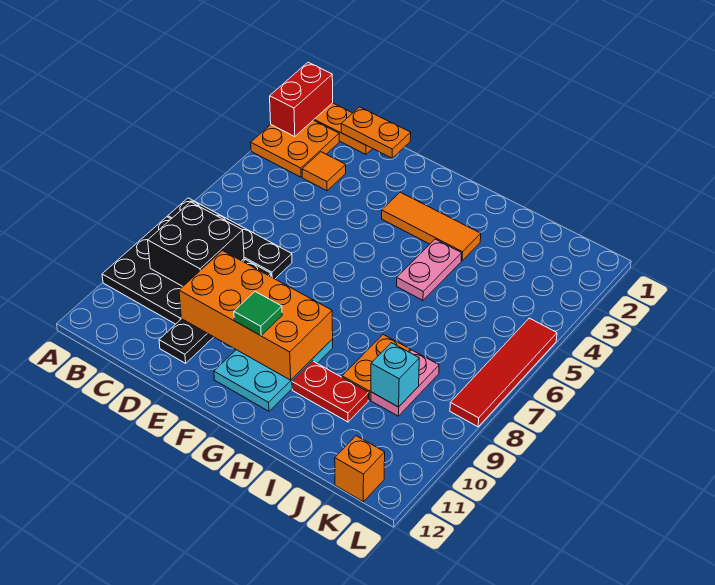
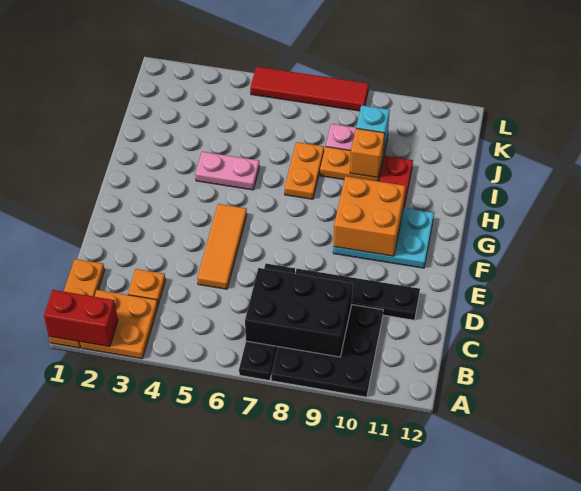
black 2x2 brick [148,202,244,286] -> black 2x3 brick [245,268,353,357]
orange 1x2 plate [341,107,411,158] -> orange 1x2 plate moved to [285,142,324,199]
orange 1x1 tile [302,152,346,191] -> orange 1x1 plate [128,269,165,304]
orange 2x4 brick [179,251,333,380] -> orange 2x2 brick [334,176,405,256]
orange 1x3 tile [382,192,481,261] -> orange 1x3 tile moved to [197,204,247,289]
green 1x1 tile [234,292,282,336] -> none
orange 1x1 brick [335,436,385,502] -> orange 1x1 brick moved to [350,128,385,178]

